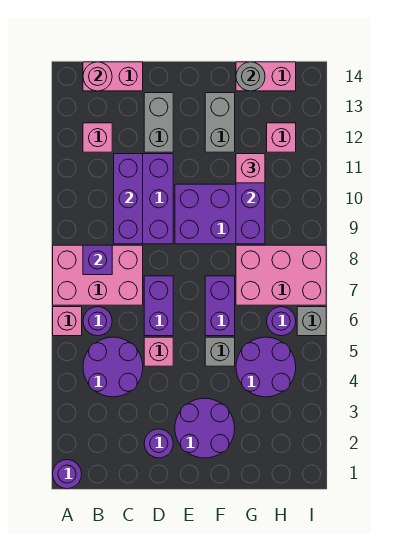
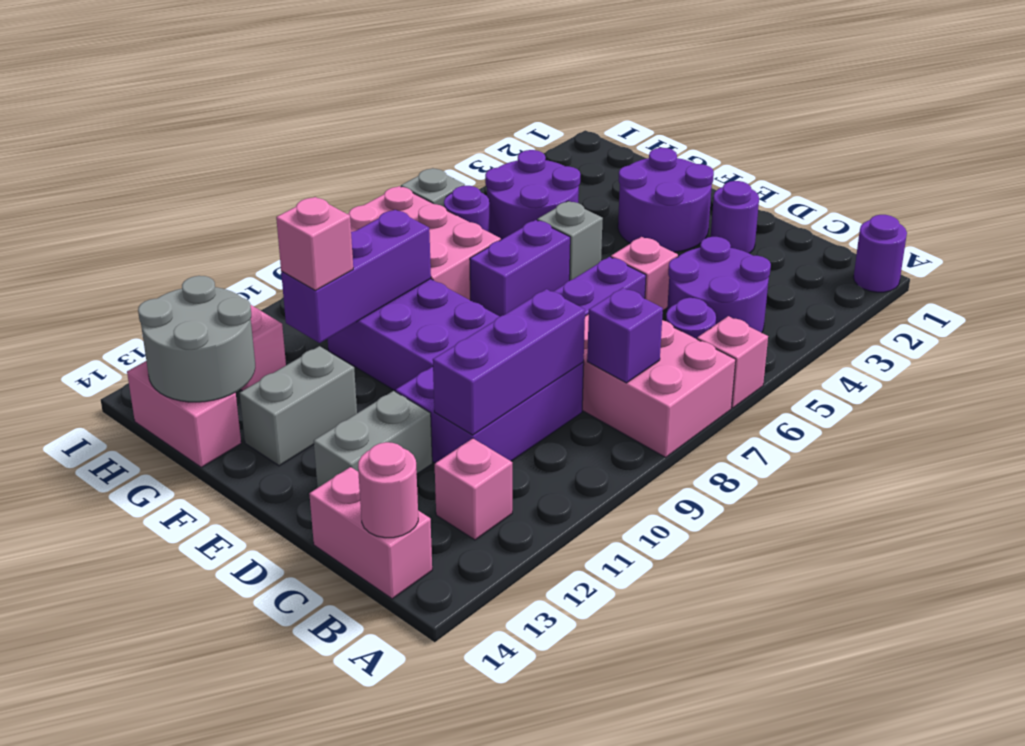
grey 1x1 round brick [236,62,265,91] -> grey 2x2 round brick [138,276,255,402]

